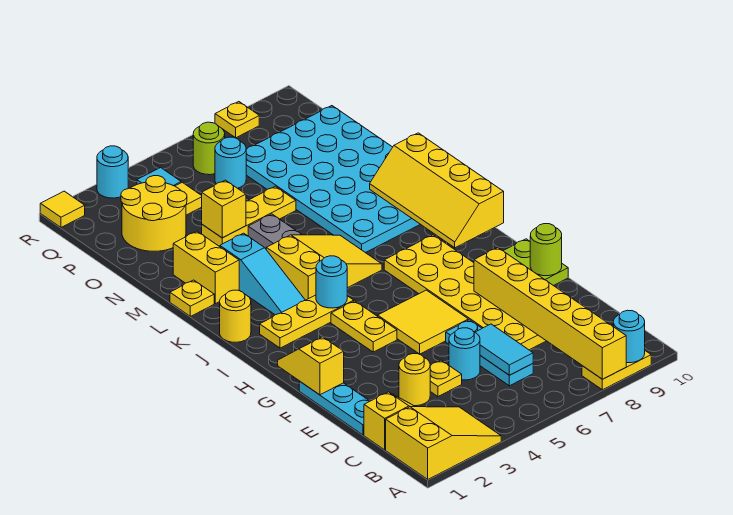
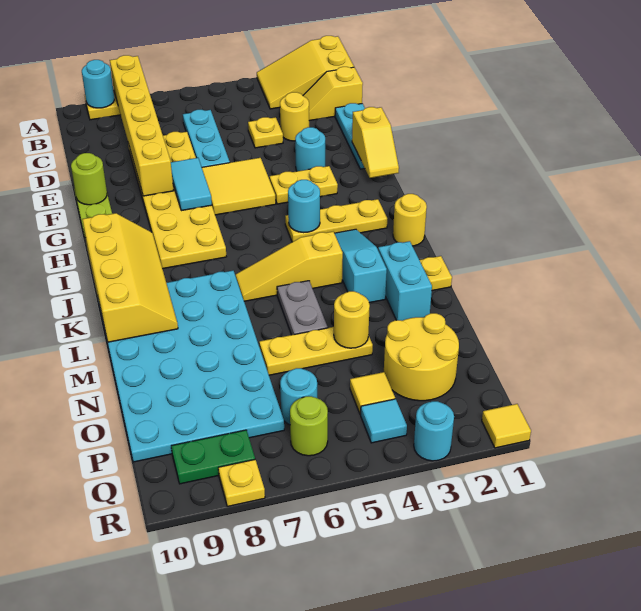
cyan 1x2 tile [475,324,533,375] -> cyan 1x2 tile moved to [171,158,212,211]
cyan 1x1 round brick [449,328,480,380] -> cyan 1x1 round brick moved to [295,127,325,171]
yellow 1x2 plate [331,301,397,352] -> yellow 1x2 plate turned to [270,166,338,204]
yellow 2x3 slope [266,235,382,300] -> yellow 1x3 slope [236,232,343,301]
yellow 1x2 brick [173,231,239,304] -> cyan 1x2 brick [378,241,432,321]
yellow 1x1 brick [202,180,246,238] -> yellow 1x1 round brick [334,291,370,348]
none -> green 1x2 plate [171,430,255,484]

